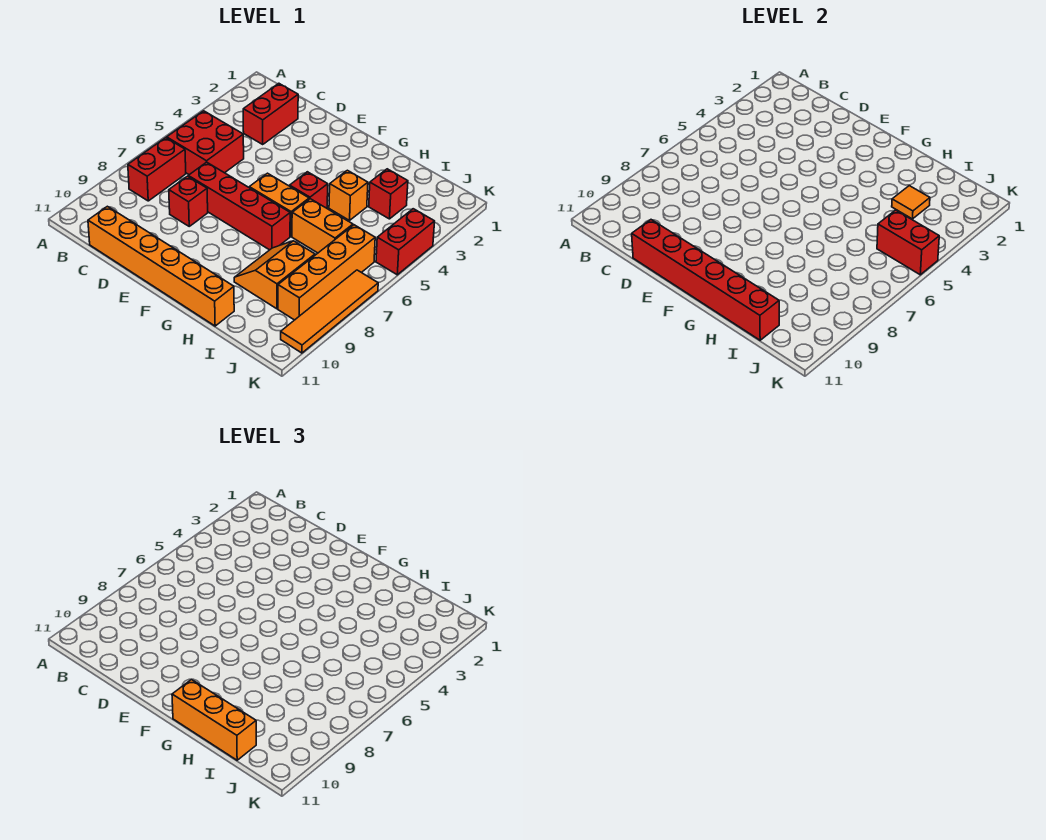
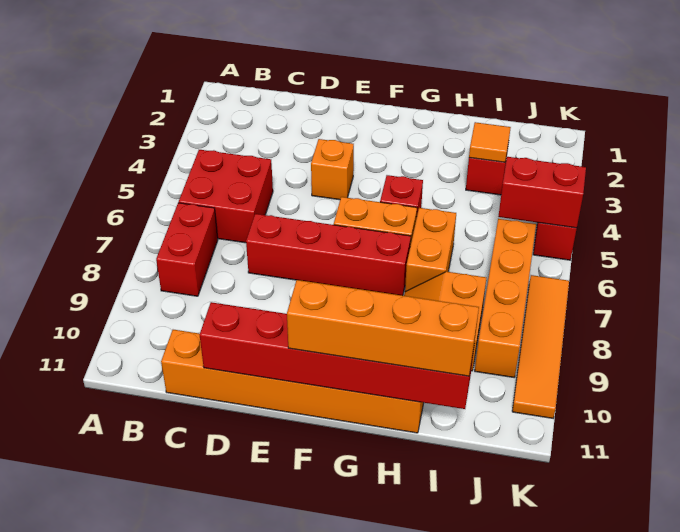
red 1x2 brick [243,83,298,144] -> none
red 1x1 brick [169,176,208,226] -> none
orange 1x3 brick [172,679,256,760] -> orange 1x4 brick [287,280,479,376]
orange 1x1 brick [329,170,368,220] -> orange 1x1 brick moved to [311,139,354,200]
orange 1x2 brick [292,199,353,253] -> orange 1x2 brick turned to [405,208,456,291]

